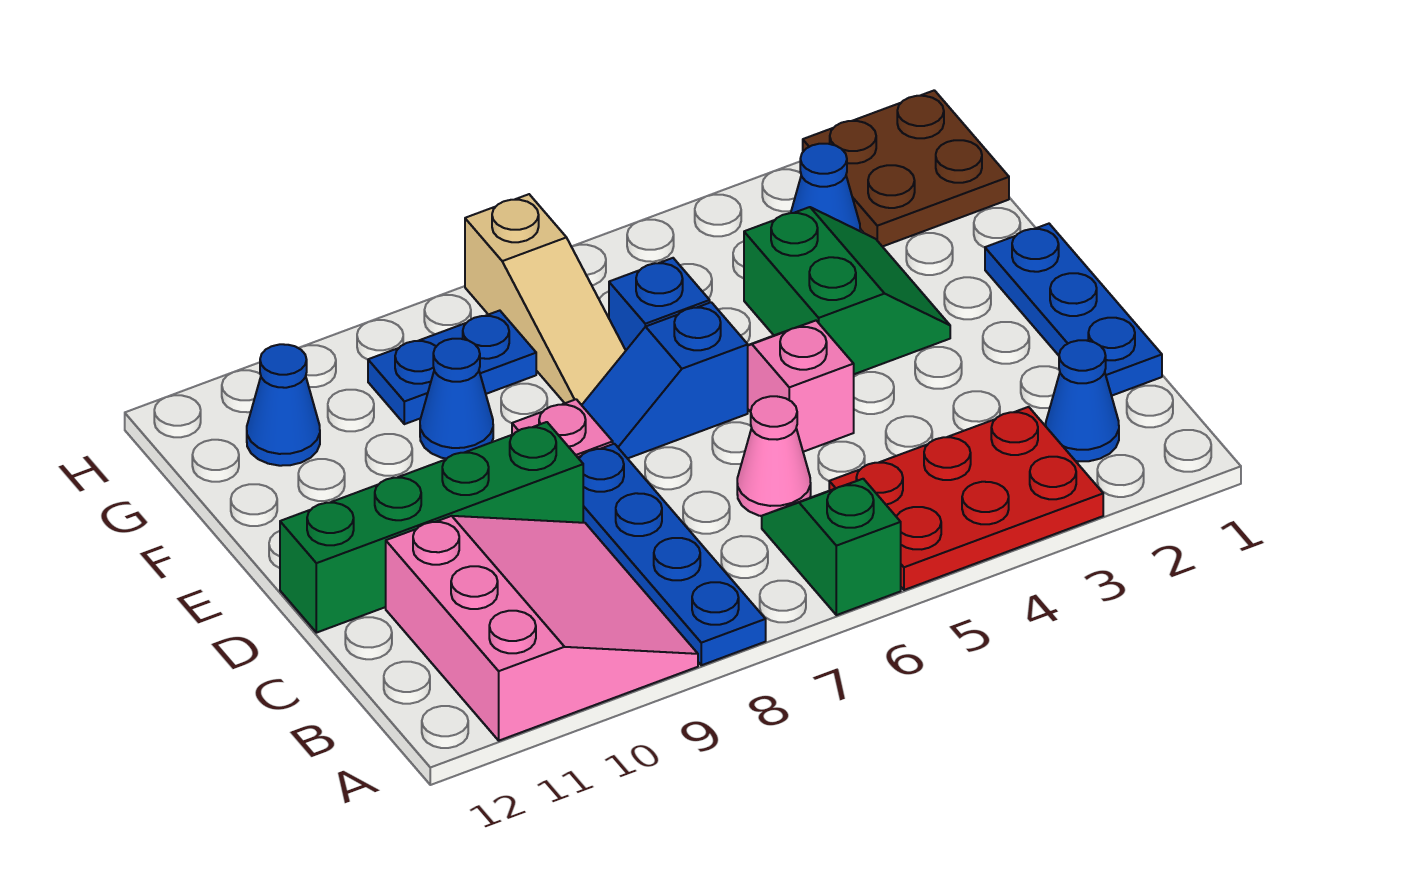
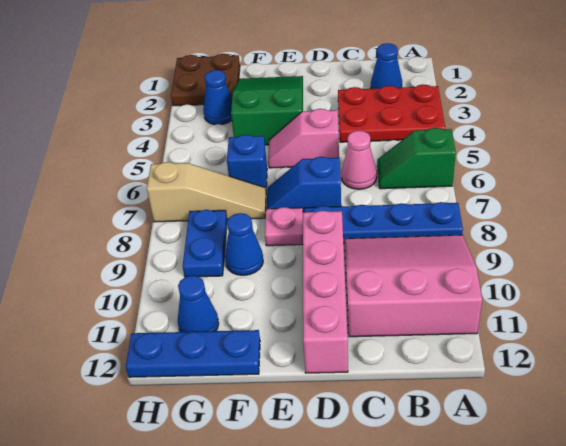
red 2x3 plate [829,407,1103,590] -> red 2x3 plate turned to [338,84,445,142]
blue 1x3 plate [985,224,1162,396] -> blue 1x3 plate moved to [126,330,260,377]
green 1x4 brick [280,422,583,633] -> pink 1x4 brick [303,211,348,373]
green 2x2 slope [744,207,950,374] -> green 2x3 slope [231,76,303,145]
blue 1x2 slope [582,302,748,458] -> blue 1x2 slope turned to [267,157,341,212]

